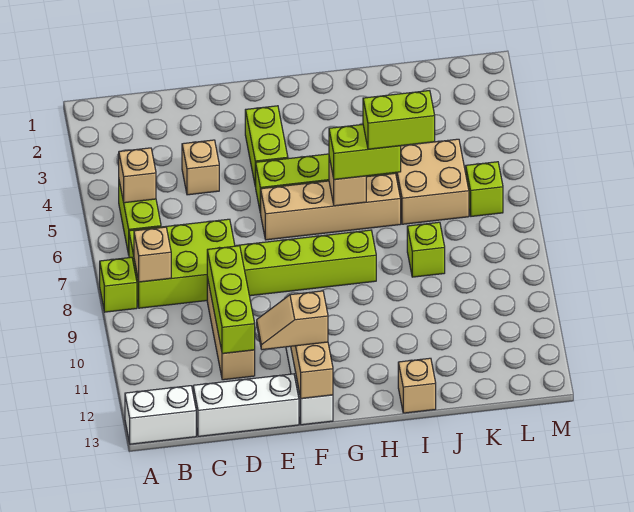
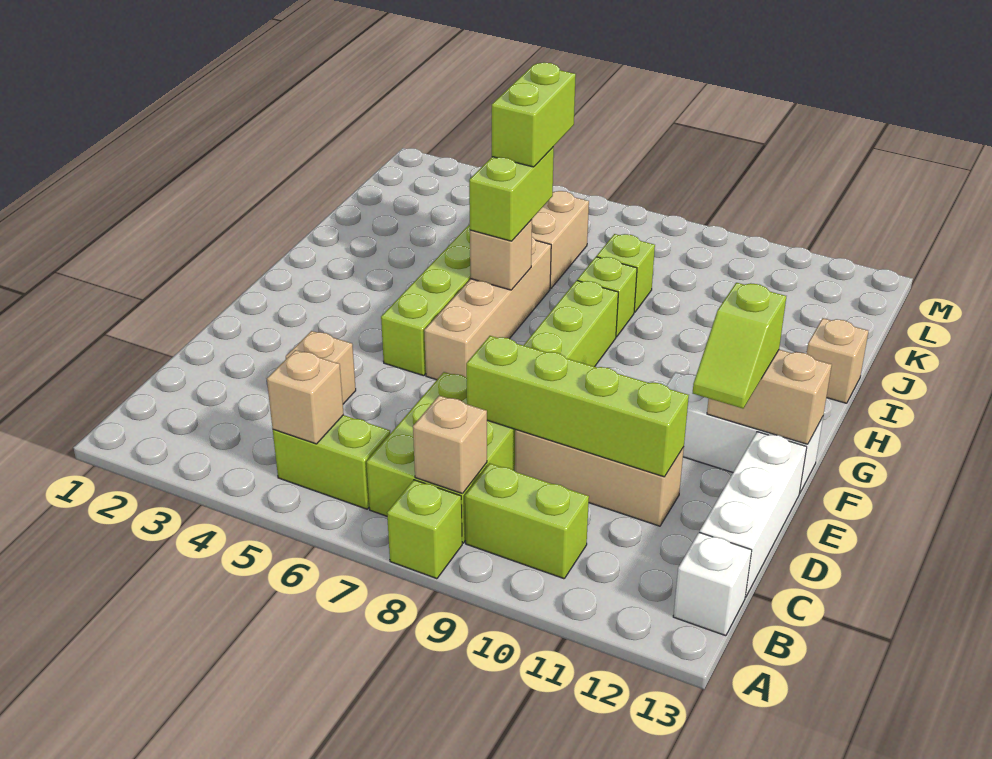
white 1x2 brick [125,386,196,444] -> white 1x1 brick [673,532,752,636]
lime 1x3 brick [207,246,255,353] -> lime 1x4 brick [466,336,689,477]
tan 1x2 slope [257,291,328,350] -> lime 1x2 slope [692,283,786,408]
lime 1x2 brick [245,106,288,187] -> lime 1x2 brick moved to [465,463,589,579]
lime 1x1 brick [466,162,503,216] -> lime 1x1 brick moved to [577,257,637,337]

